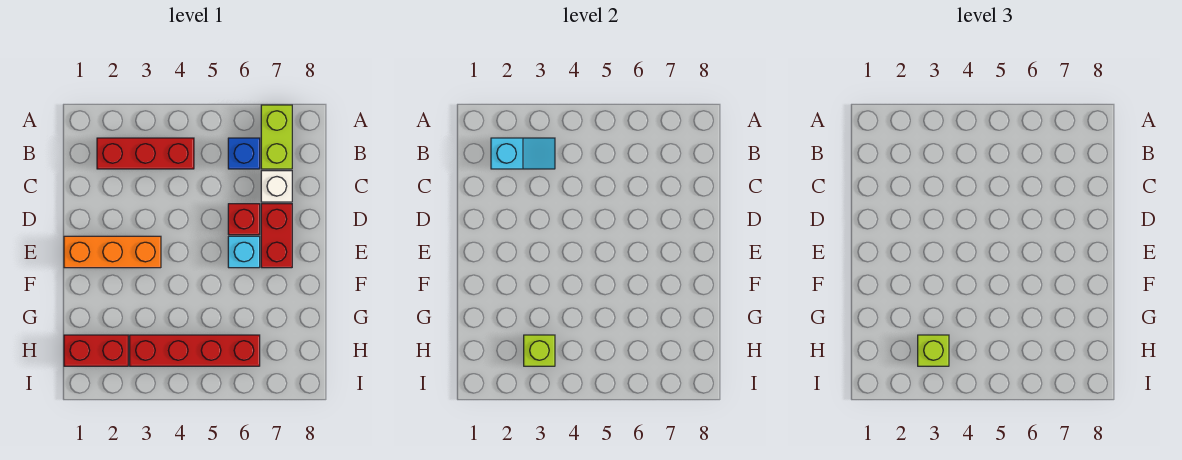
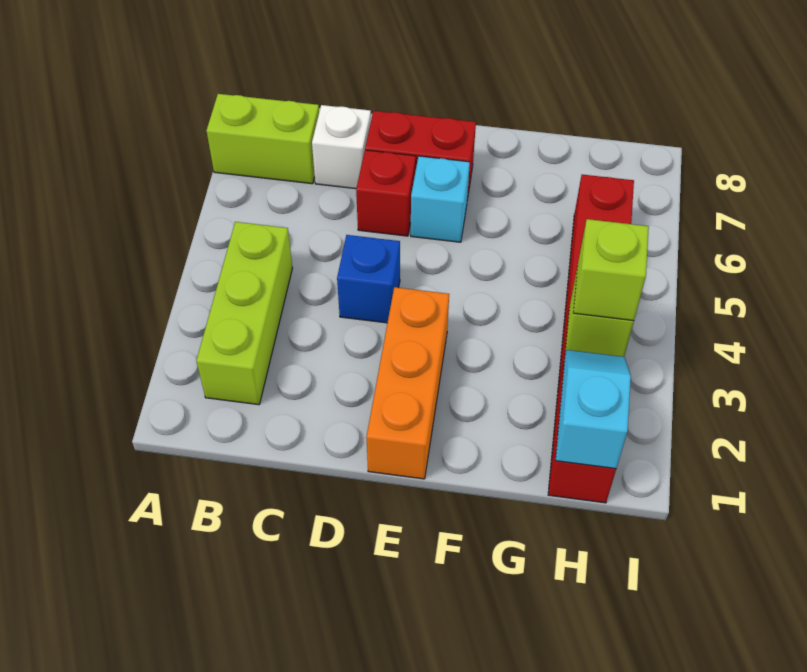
red 1x3 brick [97,138,194,169] -> lime 1x3 brick [196,222,292,405]
cyan 1x2 slope [491,138,555,169] -> cyan 1x2 slope moved to [556,350,631,469]
blue 1x1 brick [228,138,260,169] -> blue 1x1 brick moved to [337,235,400,323]

